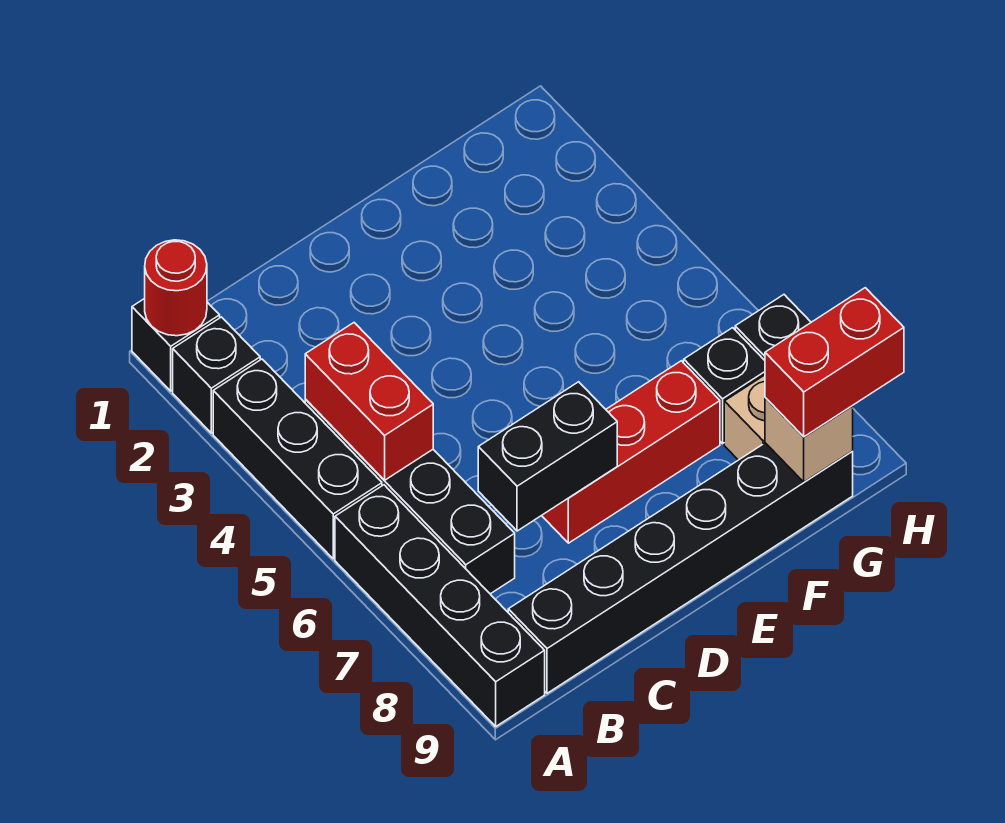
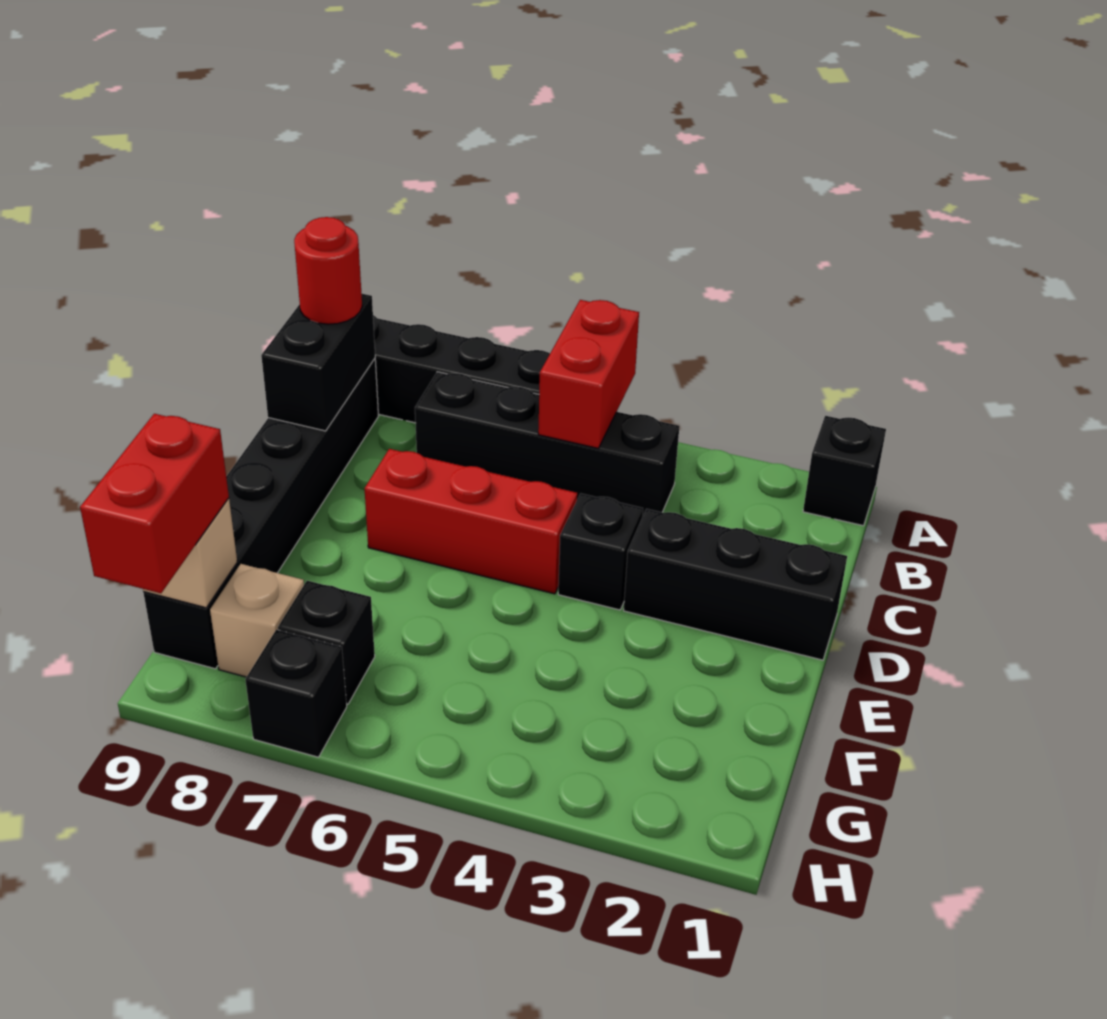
red 1x1 round brick [145,240,207,336] -> red 1x1 round brick moved to [294,217,362,324]
black 1x1 brick [173,317,260,433] -> black 1x1 brick moved to [558,494,643,610]
black 1x3 brick [213,359,382,559] -> black 1x3 brick moved to [624,509,847,660]
red 1x2 brick [305,323,433,480] -> red 1x2 brick turned to [538,300,639,448]
black 1x2 brick [478,382,617,531] -> black 1x2 brick moved to [261,293,375,431]
red 1x3 brick [542,361,720,543] -> red 1x3 brick turned to [365,449,577,594]

